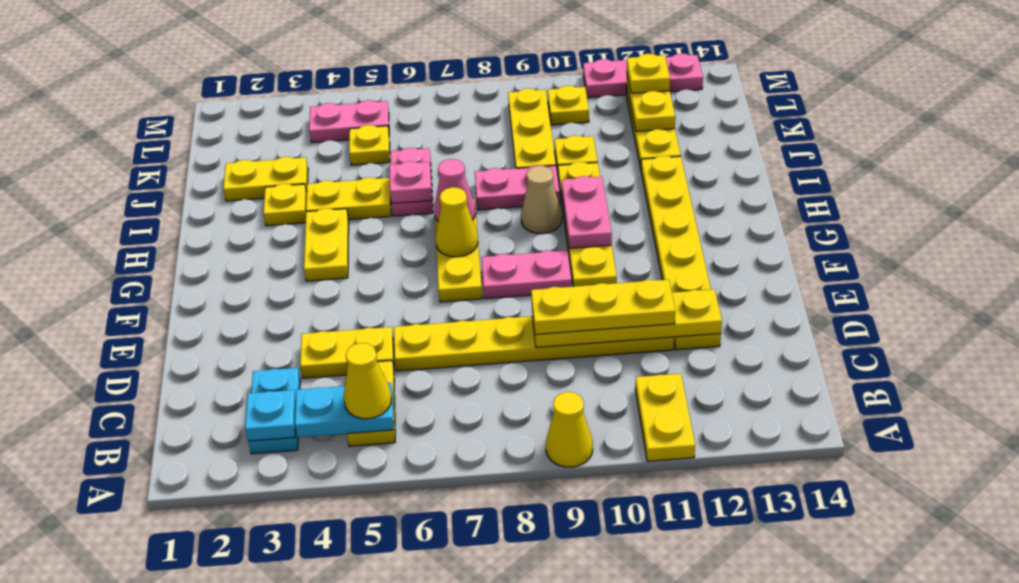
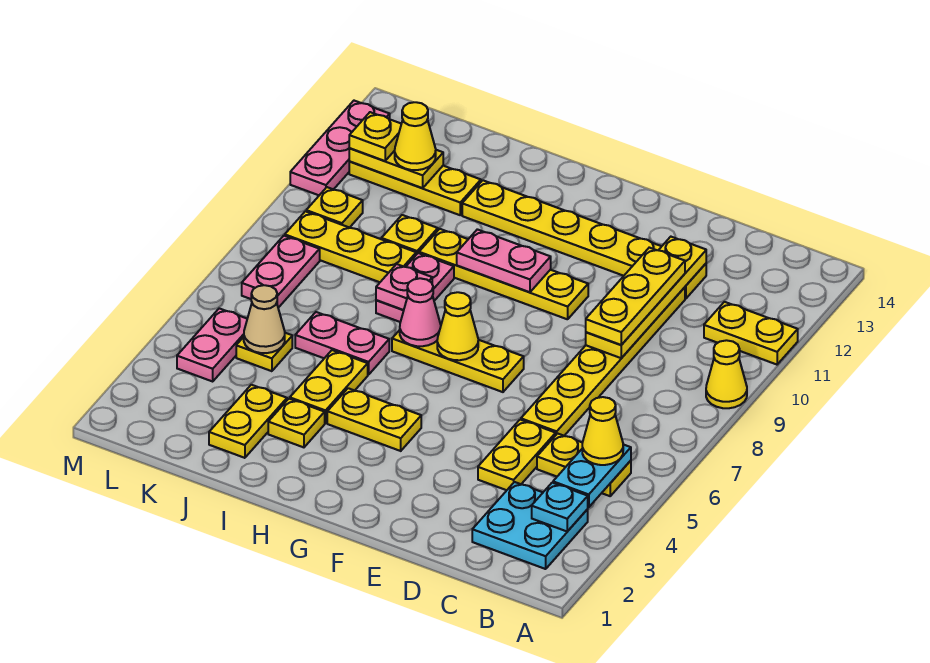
cyan 1x2 plate [248,368,300,454] -> cyan 2x2 plate [472,482,588,569]
pink 1x2 plate [481,250,572,299] -> pink 1x2 plate moved to [242,236,320,308]
tan 1x1 cone [521,166,562,234] -> tan 1x1 cone moved to [244,285,285,353]
pink 1x1 plate [389,161,432,204] -> pink 1x1 plate moved to [376,264,432,310]
none -> yellow 1x1 cone [395,102,436,170]

